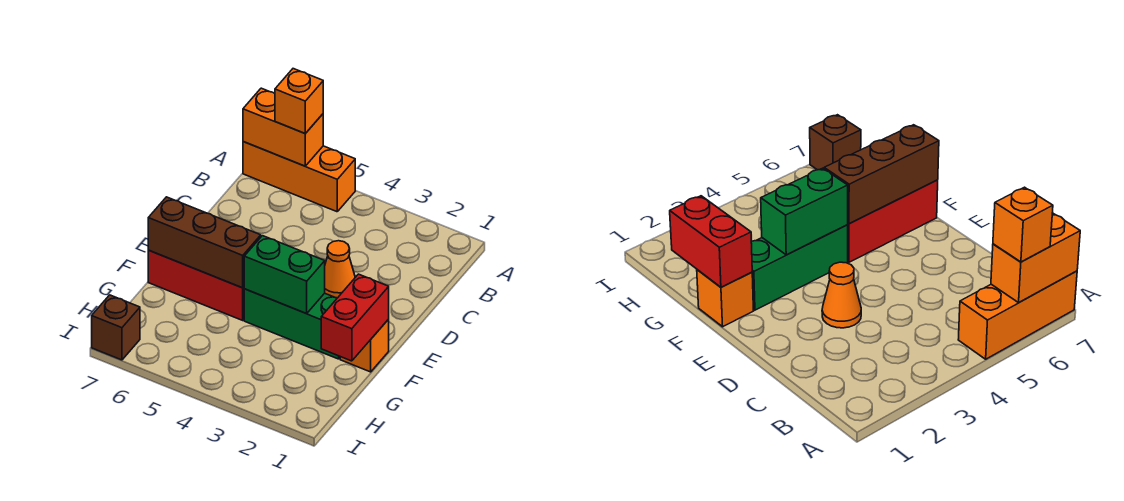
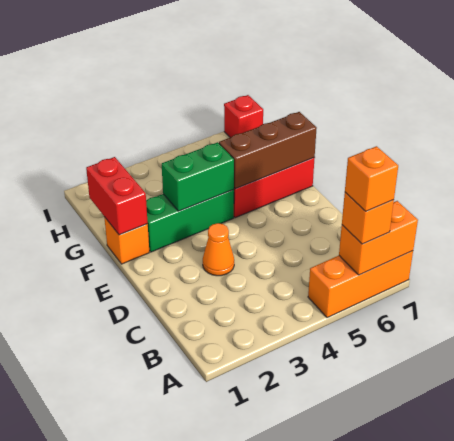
none -> orange 1x1 brick [345,146,398,211]
brown 1x1 brick [92,295,140,360] -> red 1x1 brick [224,95,263,137]

